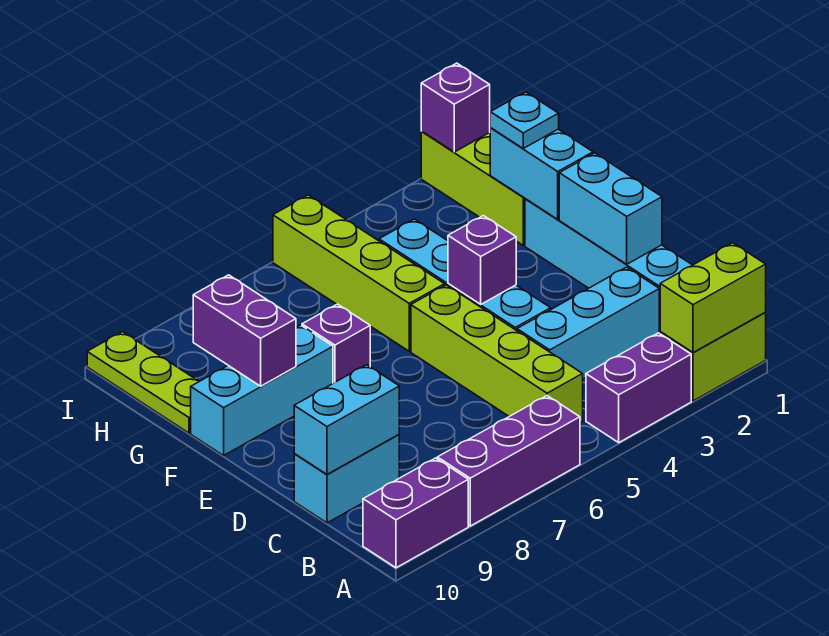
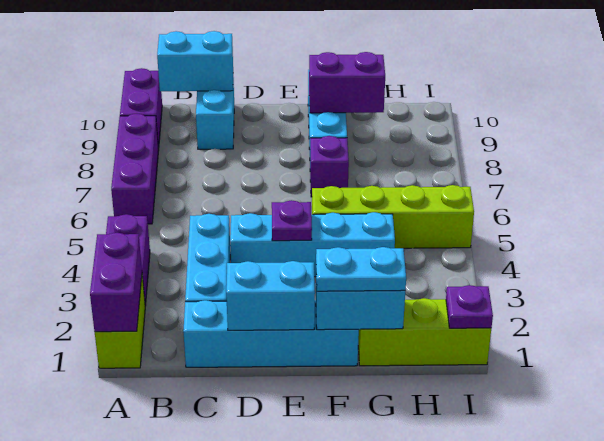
lime 1x2 brick [660,243,766,352] -> purple 1x2 brick [90,233,142,332]
lime 1x4 brick [411,285,583,423] -> none
cyan 1x2 brick [294,365,399,474] -> cyan 1x2 brick turned to [157,31,233,91]
purple 1x1 brick [448,216,516,304] -> purple 1x1 plate [272,200,312,241]
cyan 1x1 plate [490,92,559,148] -> cyan 1x2 plate [316,247,406,291]
lime 1x3 plate [87,332,199,433] -> none
purple 1x1 brick [421,63,490,152] -> purple 1x1 plate [446,285,493,328]

